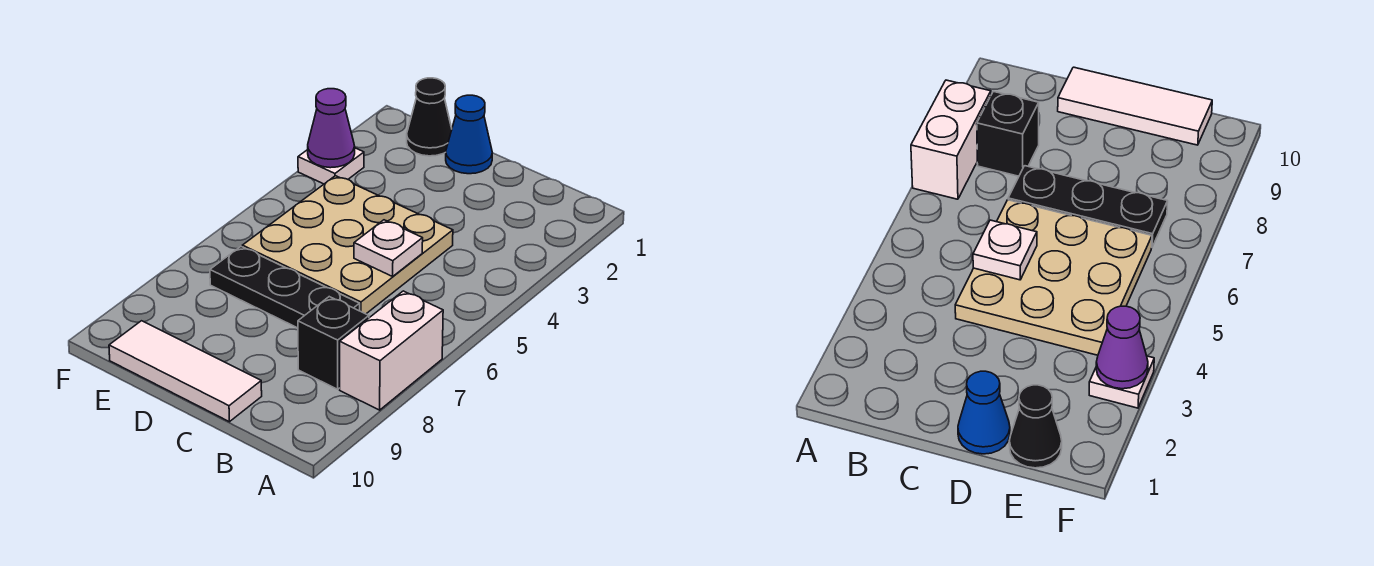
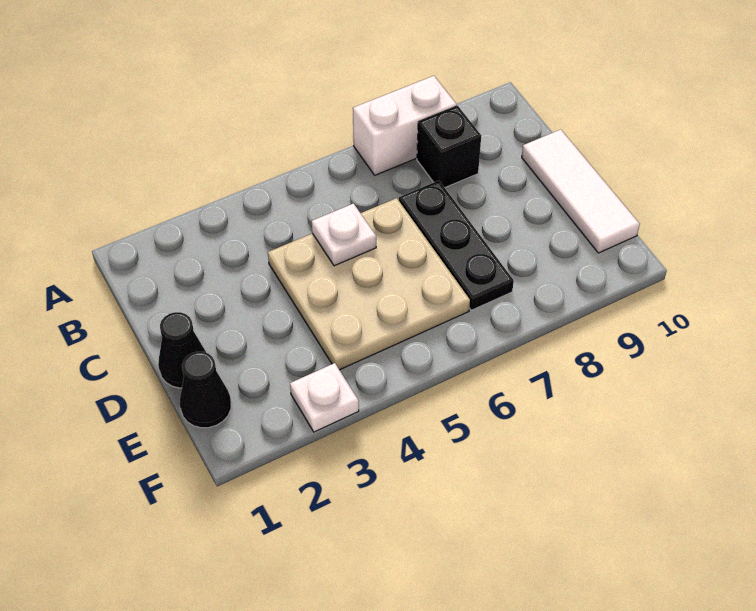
blue 1x1 cone [446,95,492,174] -> black 1x1 cone [158,312,206,388]
purple 1x1 cone [308,89,355,168] -> none

